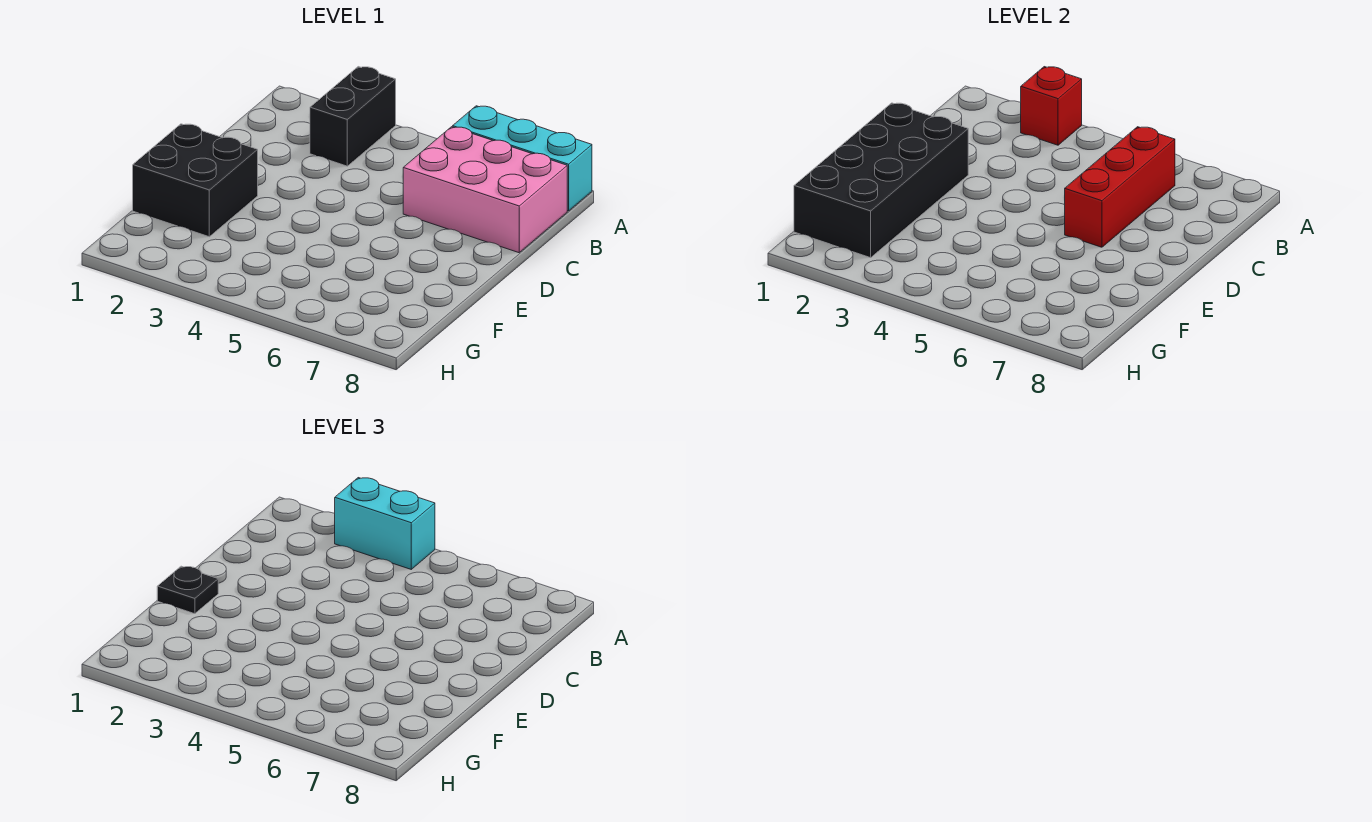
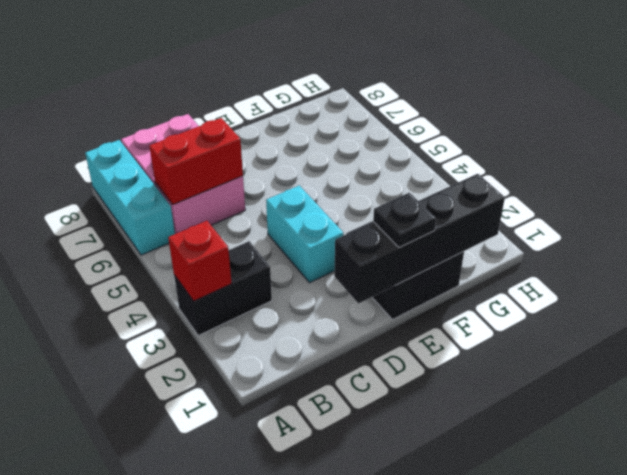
cyan 1x2 brick [335,478,435,569] -> cyan 1x2 brick moved to [266,185,344,283]
red 1x3 brick [1065,127,1175,247] -> red 1x2 brick [149,118,243,205]
black 2x4 brick [794,103,968,258] -> black 1x4 brick [334,174,505,303]

